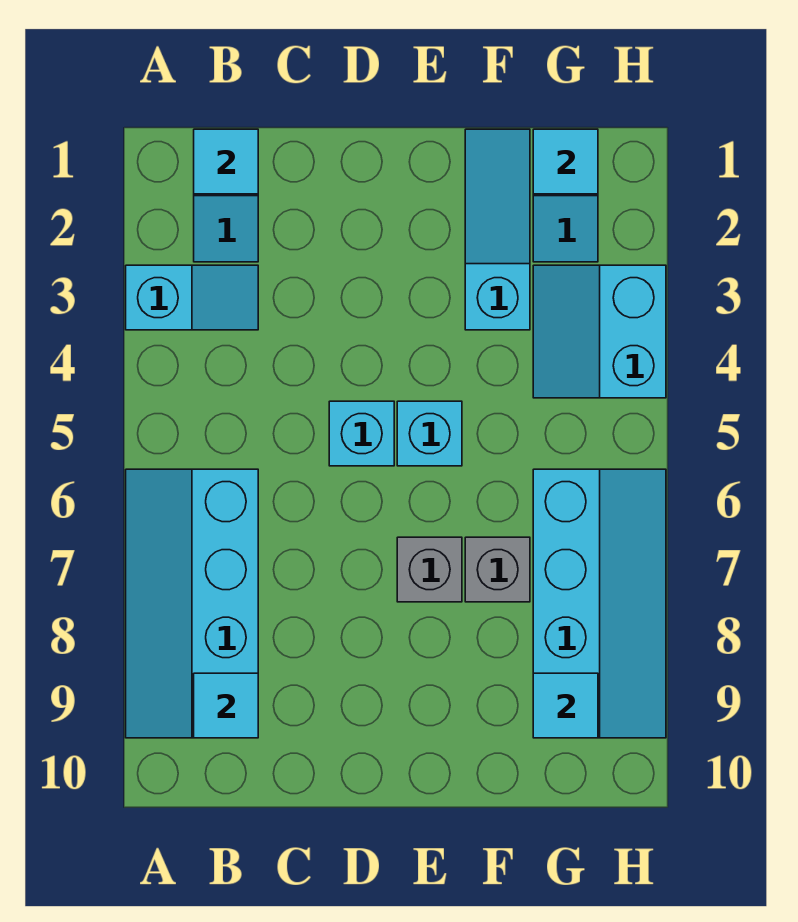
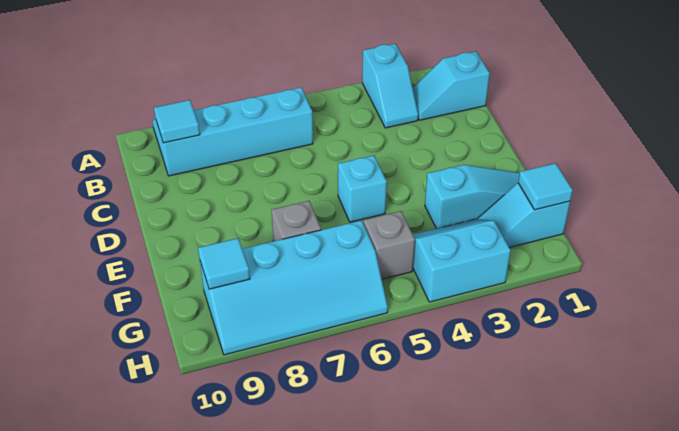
cyan 1x1 tile [194,129,258,194] -> none
cyan 1x1 brick [329,401,394,466] -> none
grey 1x1 brick [397,537,462,602] -> grey 1x1 brick moved to [364,211,415,279]

